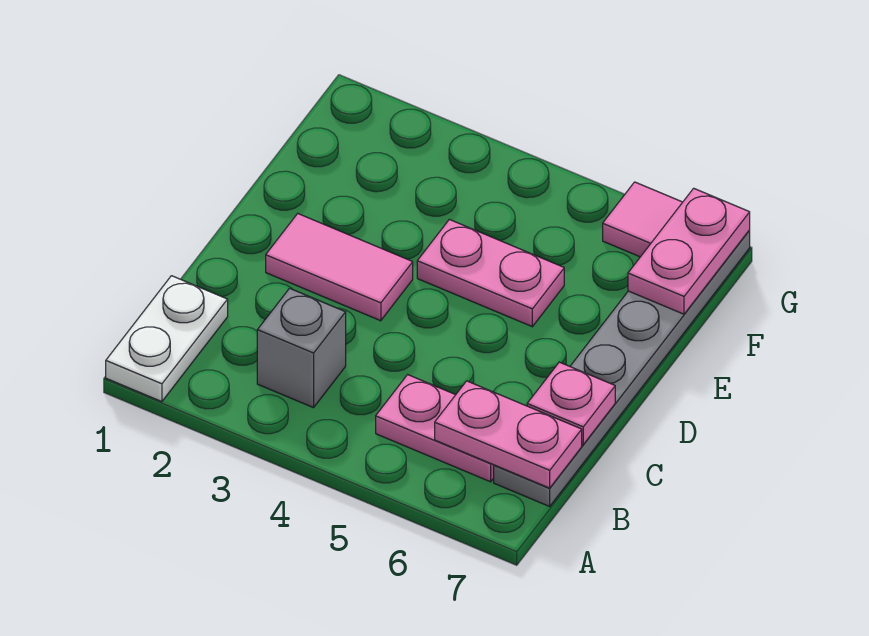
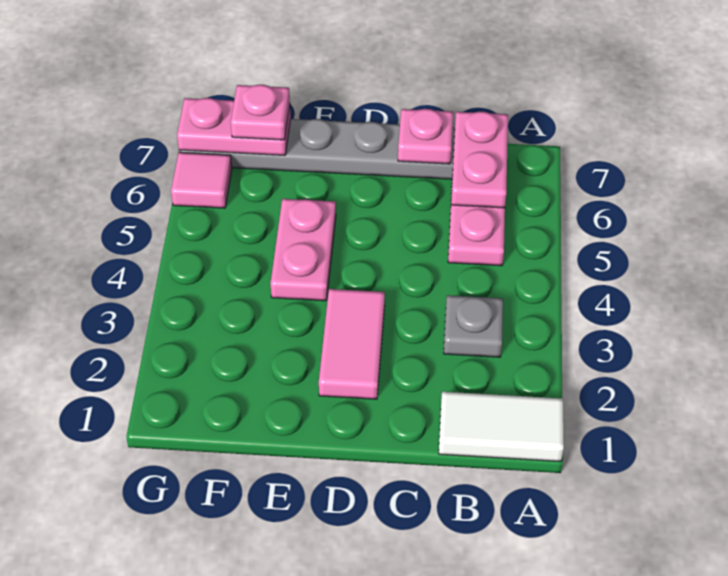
white 1x2 plate [106,276,228,402] -> white 1x2 tile [439,392,564,462]
grey 1x1 brick [257,288,346,408] -> grey 1x1 plate [444,295,503,357]
none -> pink 1x1 plate [231,85,290,140]

